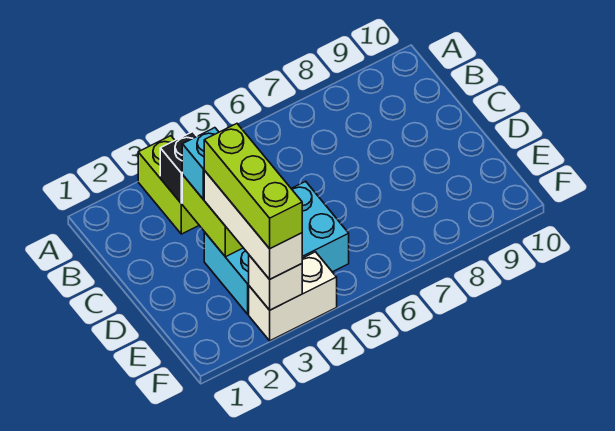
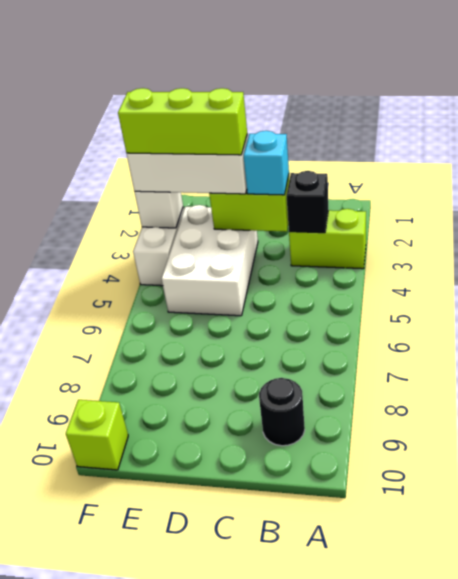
none -> black 1x1 round brick [259,378,305,446]
cyan 2x3 brick [204,181,349,314] -> white 2x3 brick [162,205,258,316]
none -> lime 1x1 brick [66,400,128,470]

